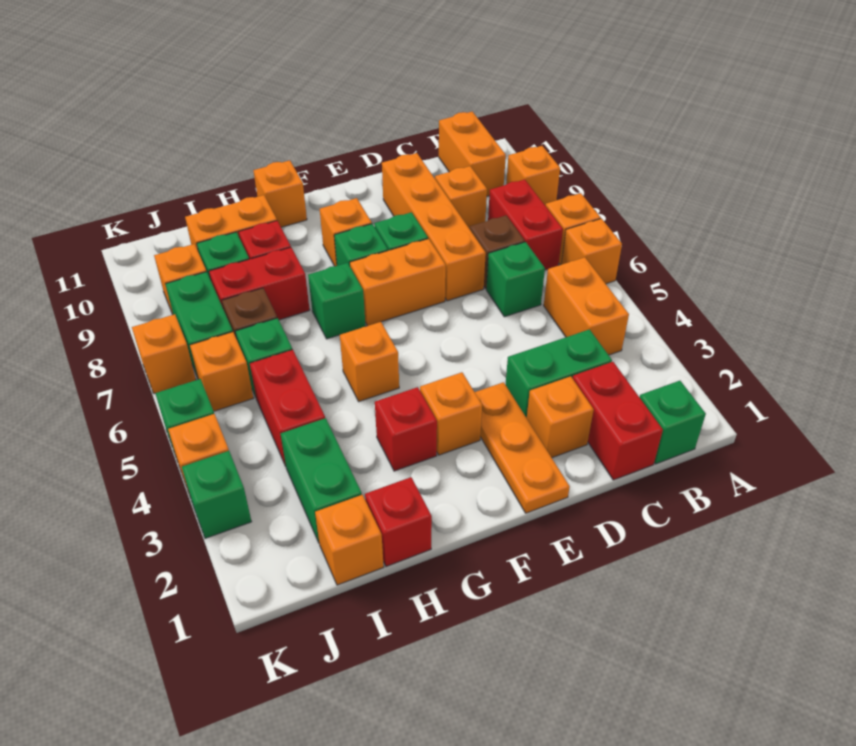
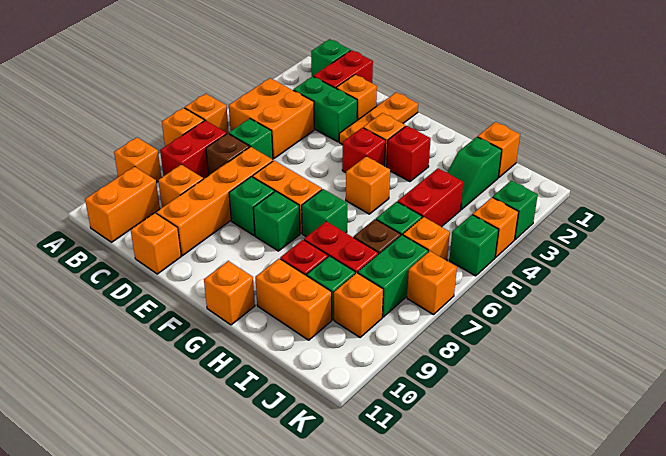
orange 1x2 brick [544,257,629,355] -> orange 2x2 brick [229,78,314,159]
orange 1x1 brick [320,198,372,266] -> orange 1x1 brick moved to [131,213,181,274]
red 1x1 brick [365,477,432,566] -> red 1x1 brick moved to [342,128,386,173]
green 1x2 brick [281,418,362,542] -> green 1x2 slope [448,137,502,210]

